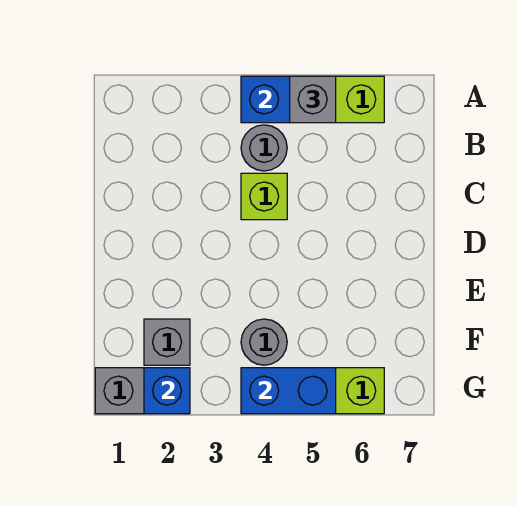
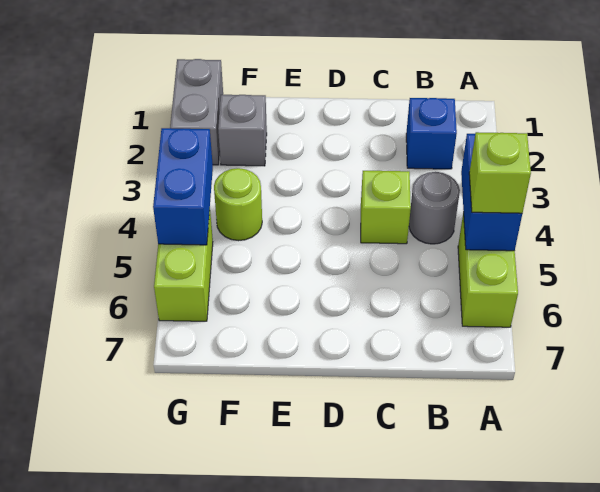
grey 1x1 brick [290,76,336,123] -> lime 1x1 brick [469,132,531,213]
grey 1x1 round brick [241,319,287,365] -> lime 1x1 round brick [214,168,262,241]
blue 1x1 brick [144,368,190,414] -> blue 1x1 brick moved to [406,98,457,169]

